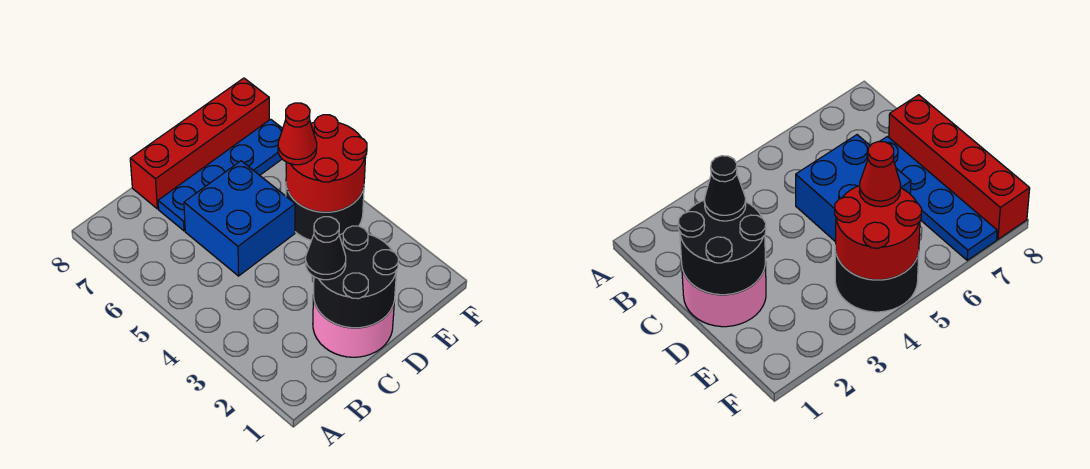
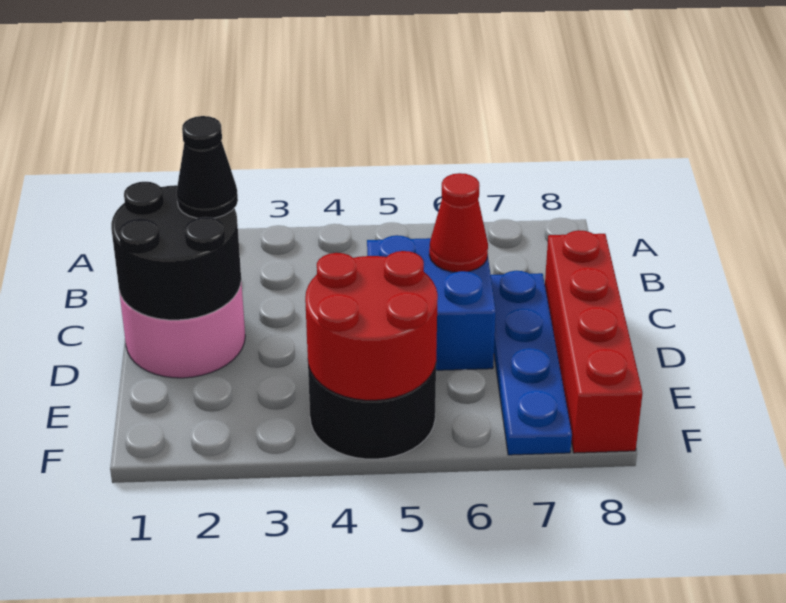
red 1x1 cone [278,103,317,165] -> red 1x1 cone moved to [429,173,488,272]

